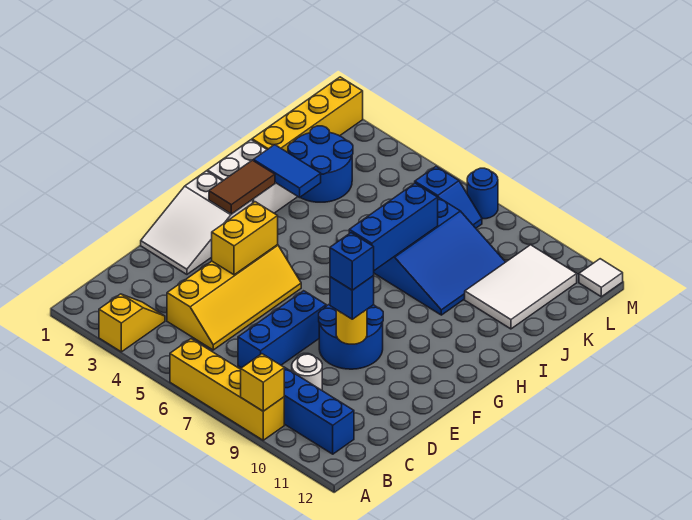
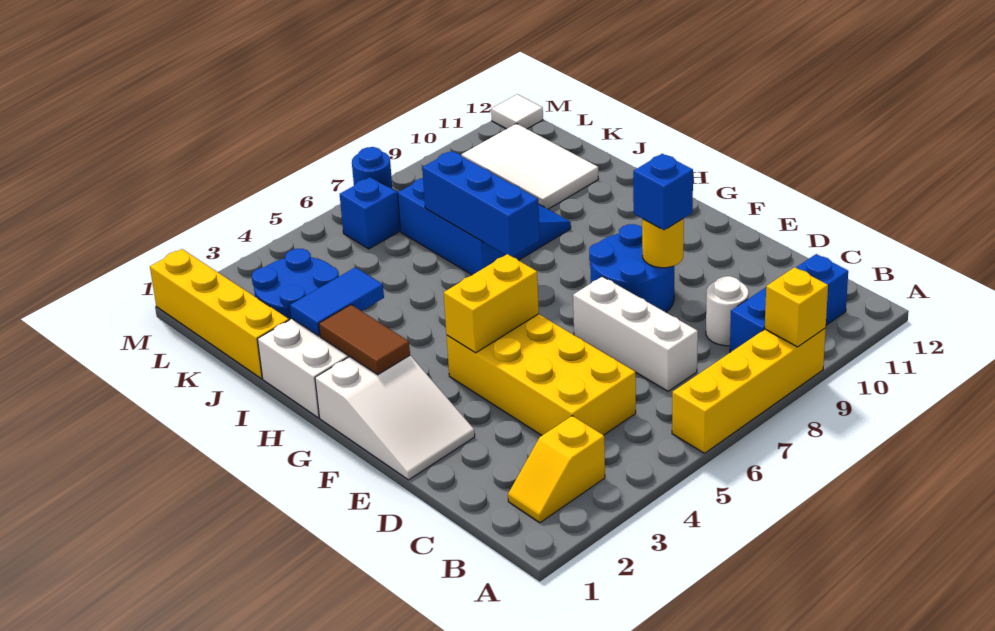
yellow 1x2 slope [99,294,165,352] -> yellow 1x2 slope turned to [508,416,605,523]
yellow 2x4 slope [167,245,301,350] -> yellow 2x4 brick [447,314,636,435]
blue 1x3 brick [238,291,326,368] -> white 1x3 brick [573,276,698,391]
yellow 1x2 brick [212,202,278,275] -> yellow 1x2 brick turned to [444,254,539,353]
blue 1x1 brick [330,233,374,290] -> none

